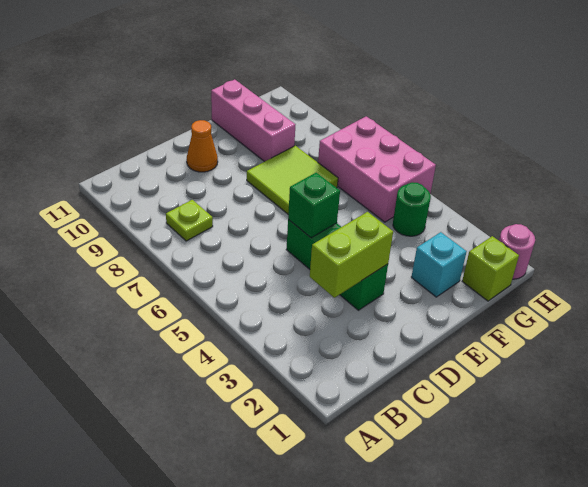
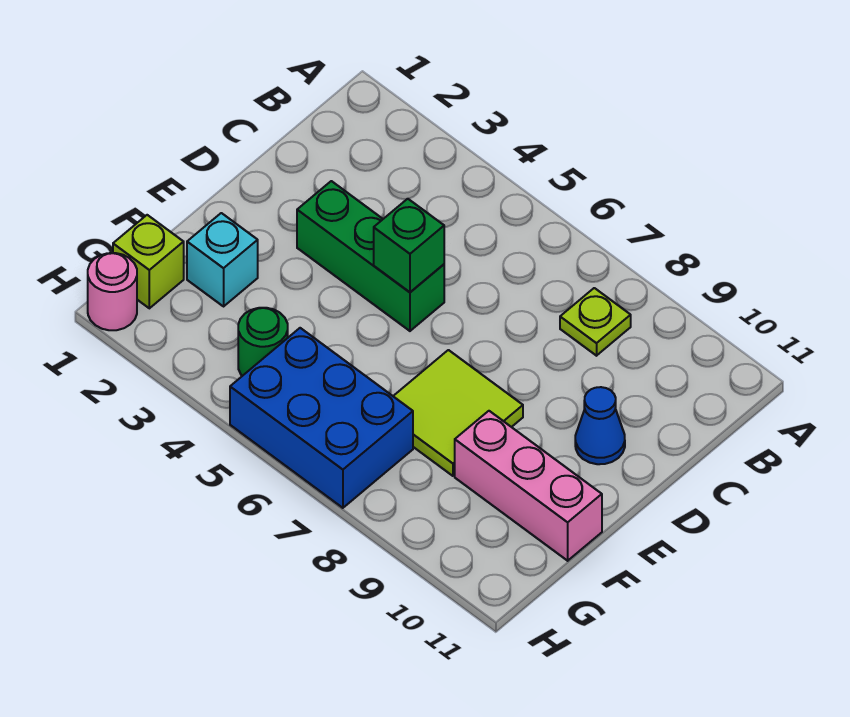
lime 1x2 brick [310,212,393,298] -> none
orange 1x1 cone [187,120,218,172] -> blue 1x1 cone [575,387,625,464]
pink 2x3 brick [318,116,436,222] -> blue 2x3 brick [230,328,413,508]

